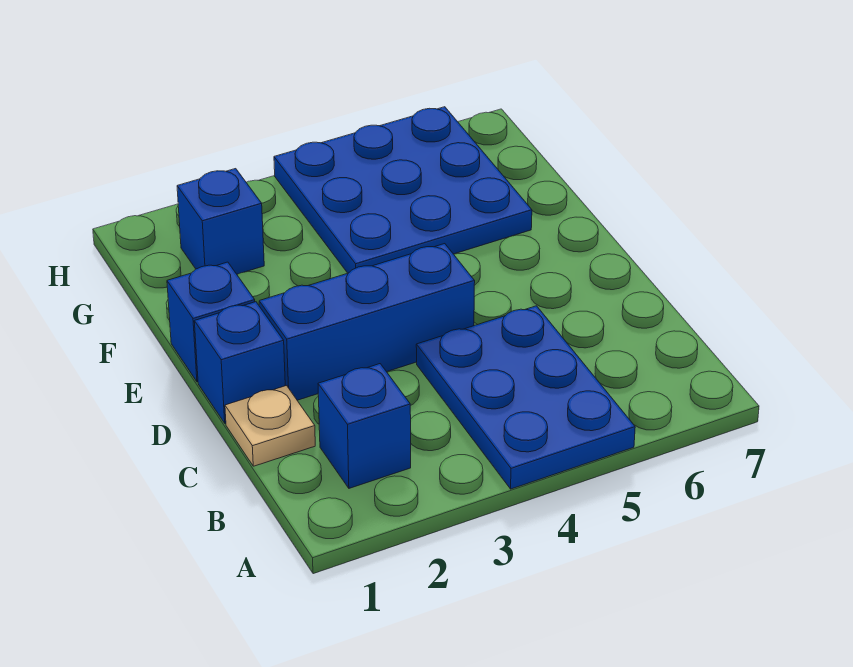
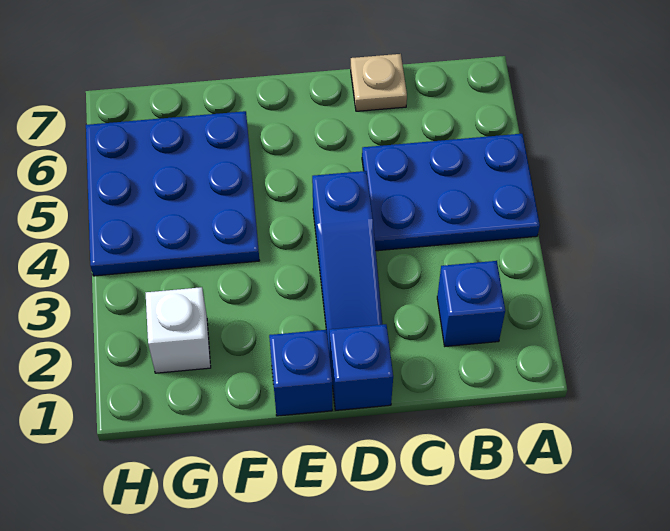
tan 1x1 plate [225,386,315,466] -> tan 1x1 plate moved to [351,54,407,111]
blue 1x3 brick [259,244,475,400] -> blue 1x3 slope [312,171,383,356]
blue 1x1 brick [177,169,264,274] -> white 1x1 brick [146,287,211,373]

